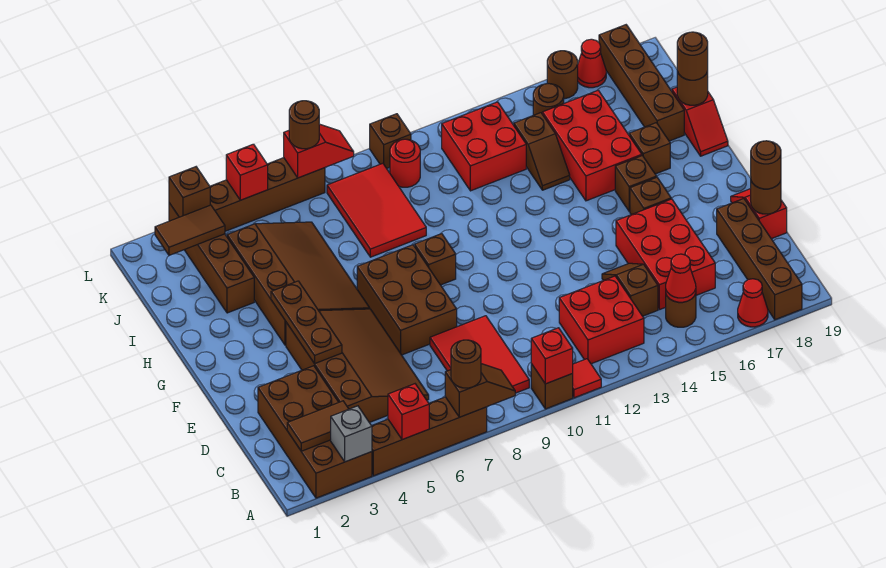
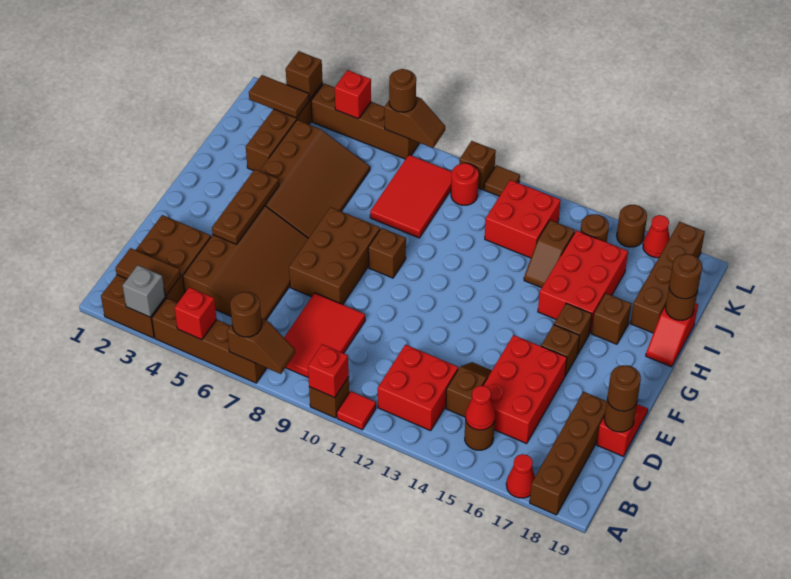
red 1x2 slope [284,124,354,178] -> brown 1x2 slope [384,97,445,148]
none -> brown 1x1 tile [484,165,520,196]

